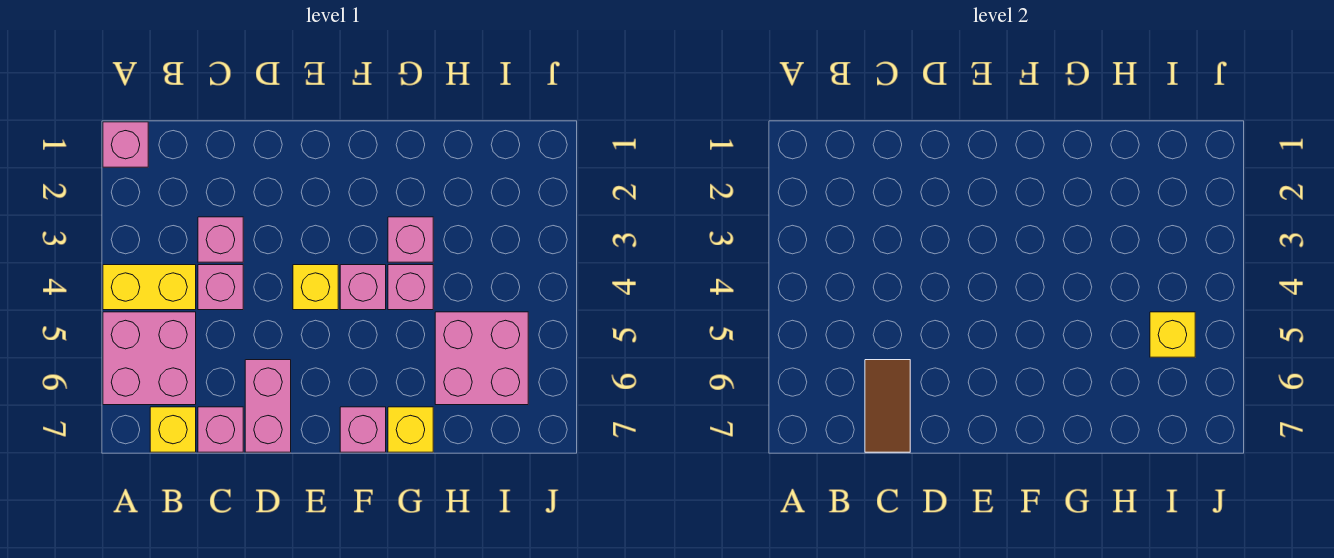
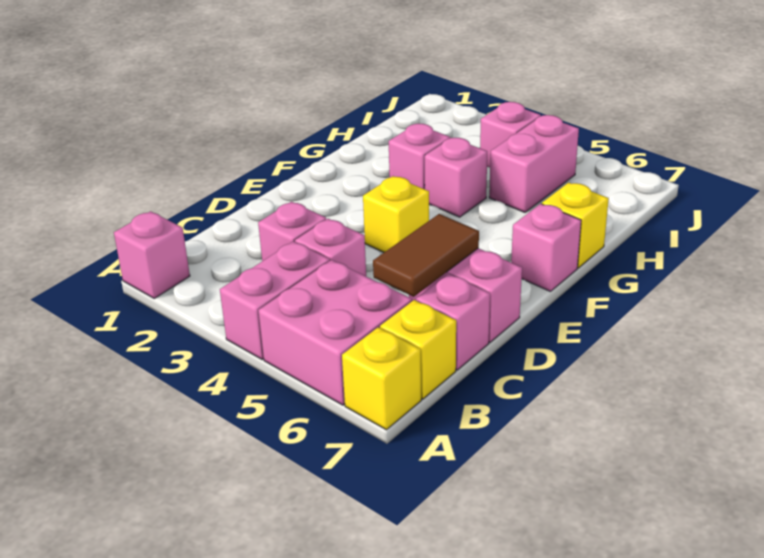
yellow 1x2 brick [103,265,196,310] -> pink 1x2 brick [220,241,330,360]
brown 1x2 tile [865,360,910,452] -> brown 1x2 tile turned to [373,214,479,297]
pink 1x1 brick [340,265,386,310] -> pink 1x1 brick moved to [480,102,541,167]
pink 2x2 brick [435,312,528,405] -> pink 1x2 brick [489,115,579,212]
yellow 1x1 brick [1150,312,1195,357] -> yellow 1x1 brick moved to [342,327,421,430]

